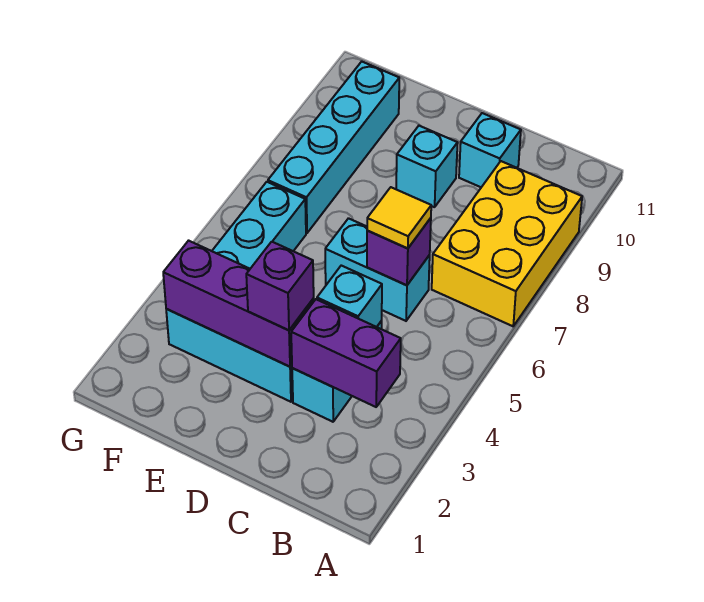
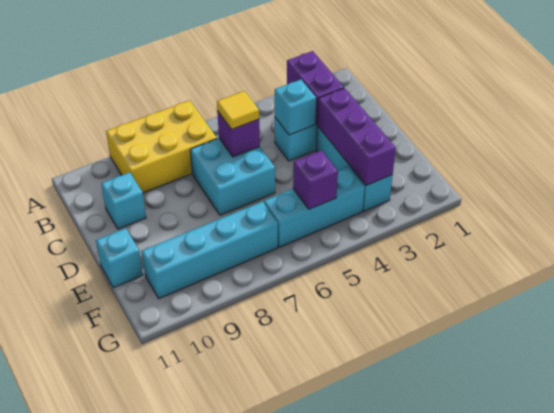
cyan 1x2 brick [325,218,430,321] -> cyan 2x2 brick [190,138,275,215]
purple 1x1 brick [246,242,314,330] -> purple 1x1 brick moved to [293,151,338,209]
cyan 1x1 brick [396,126,458,207] -> cyan 1x1 brick moved to [96,228,143,288]

